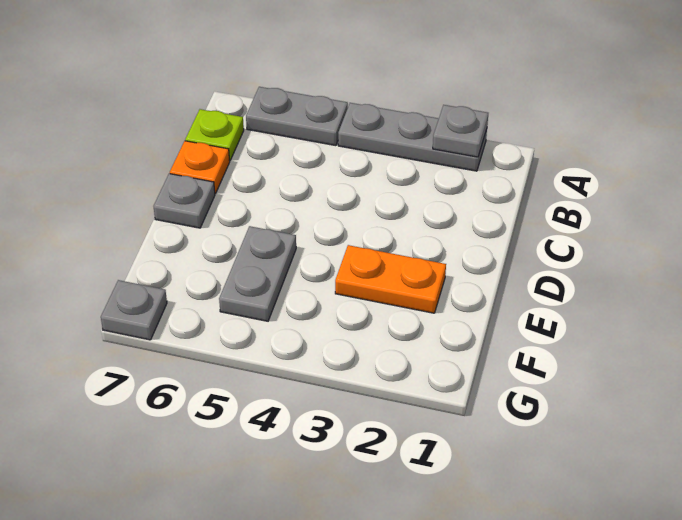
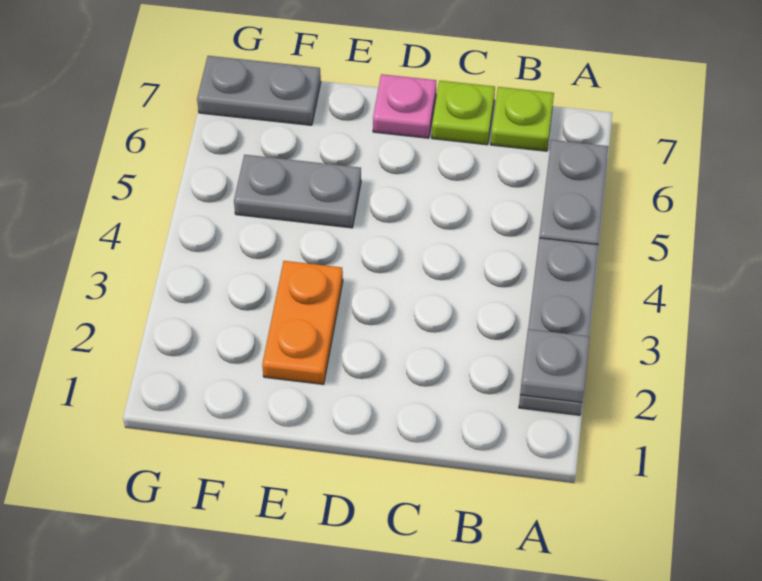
orange 1x1 plate [170,141,230,194] -> lime 1x1 plate [432,81,495,145]
grey 1x1 plate [154,174,215,228] -> pink 1x1 plate [373,74,436,138]
grey 1x1 plate [101,280,167,340] -> grey 1x2 plate [197,56,321,125]

